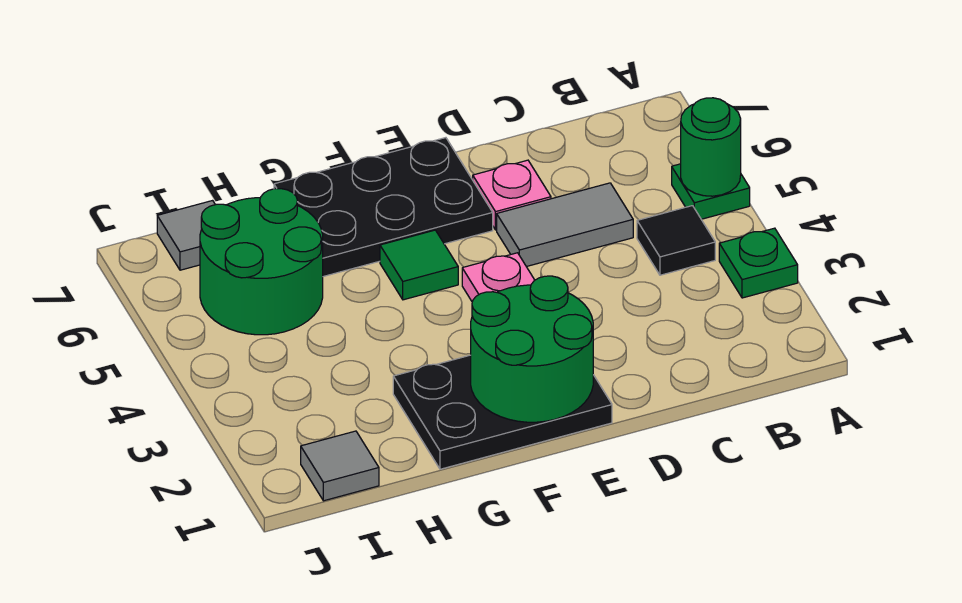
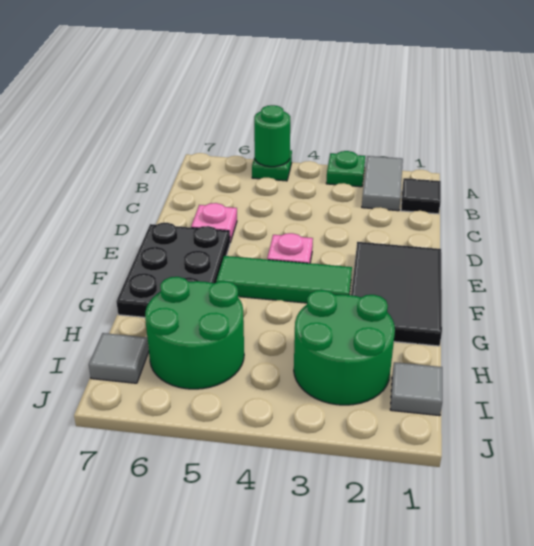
black 1x1 tile [637,206,715,275] -> black 1x1 tile moved to [401,178,441,214]
grey 1x2 tile [497,183,633,267] -> grey 1x2 tile moved to [362,156,403,211]
black 2x3 plate [393,355,612,469] -> black 2x3 tile [351,242,442,346]
green 2x2 round brick [471,276,593,422] -> green 2x2 round brick moved to [294,290,395,405]
green 1x1 tile [380,230,458,300] -> green 1x3 tile [216,256,352,303]

